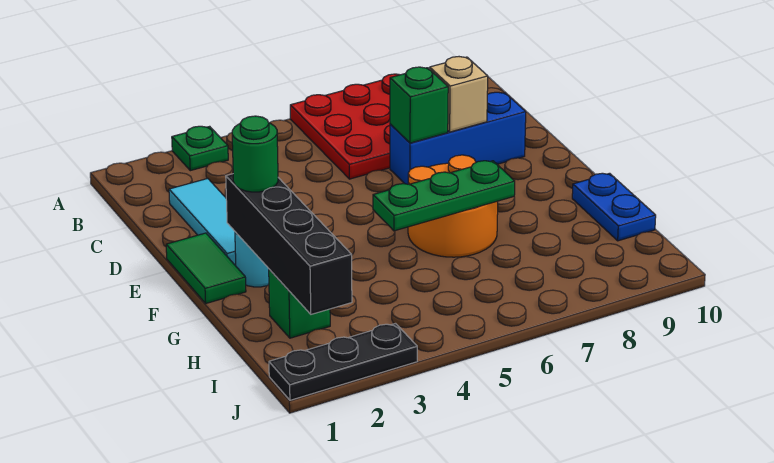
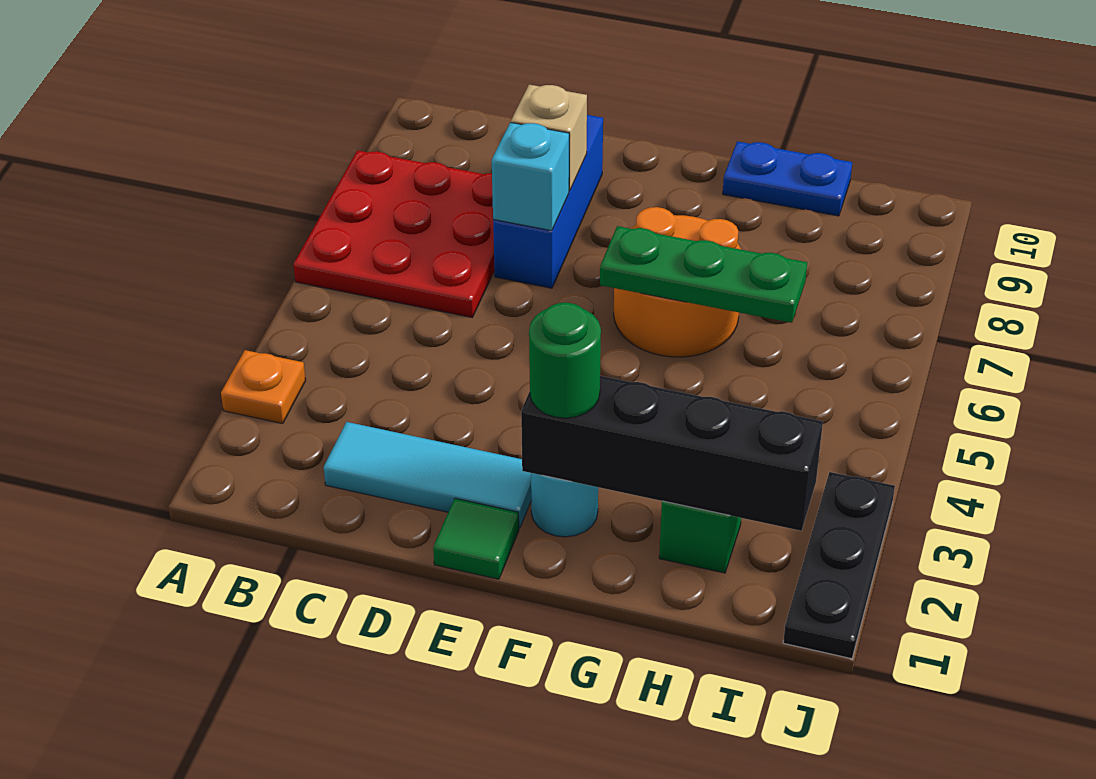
green 1x1 plate [172,126,228,171] -> orange 1x1 plate [221,350,306,424]
green 1x1 brick [390,67,448,143] -> cyan 1x1 brick [492,122,569,231]
green 1x2 tile [166,233,246,303] -> green 1x1 tile [433,498,519,579]
green 1x3 plate [373,161,515,231] -> green 1x3 plate turned to [600,226,807,323]

